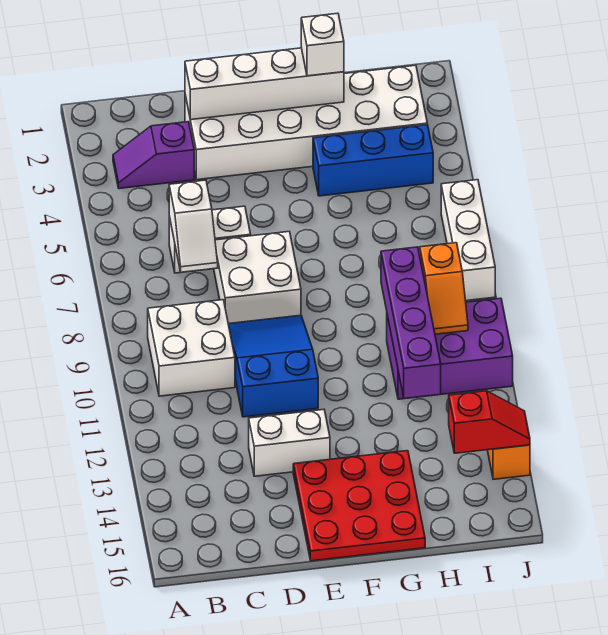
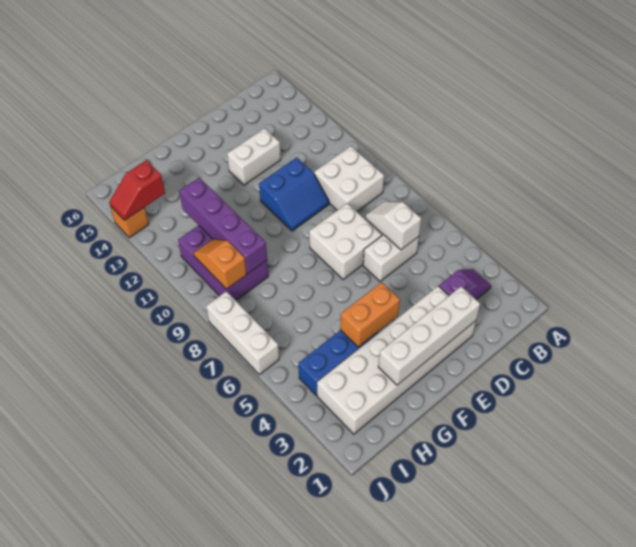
blue 2x3 slope [228,315,318,417] -> blue 2x2 slope [259,157,329,231]
red 3x3 plate [293,451,425,561] -> none
none -> orange 1x2 brick [340,282,400,347]
white 1x1 brick [301,13,344,76] -> none
purple 2x3 brick [387,298,513,399] -> purple 2x3 brick turned to [178,225,269,300]

